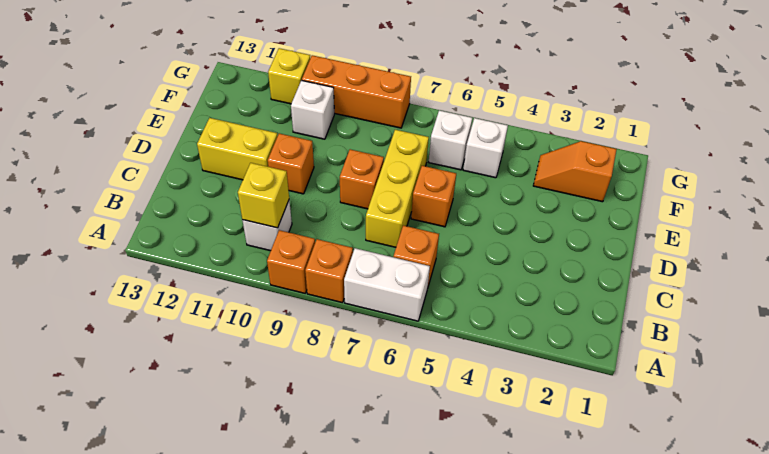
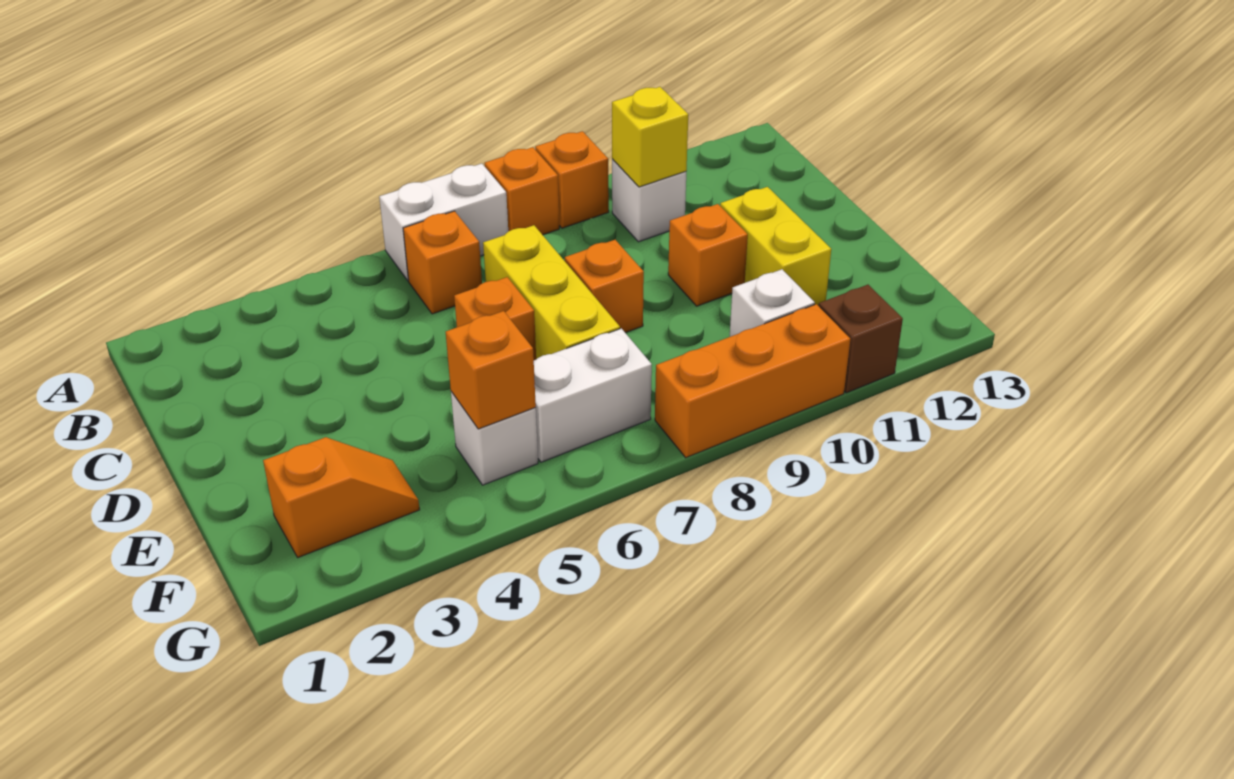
yellow 1x2 brick [197,118,278,180] -> yellow 1x2 brick turned to [720,187,831,306]
none -> orange 1x1 brick [446,311,536,429]
white 1x1 brick [429,110,472,170] -> white 1x2 brick [534,328,652,462]
yellow 1x1 brick [268,48,310,104] -> brown 1x1 brick [819,285,903,393]

